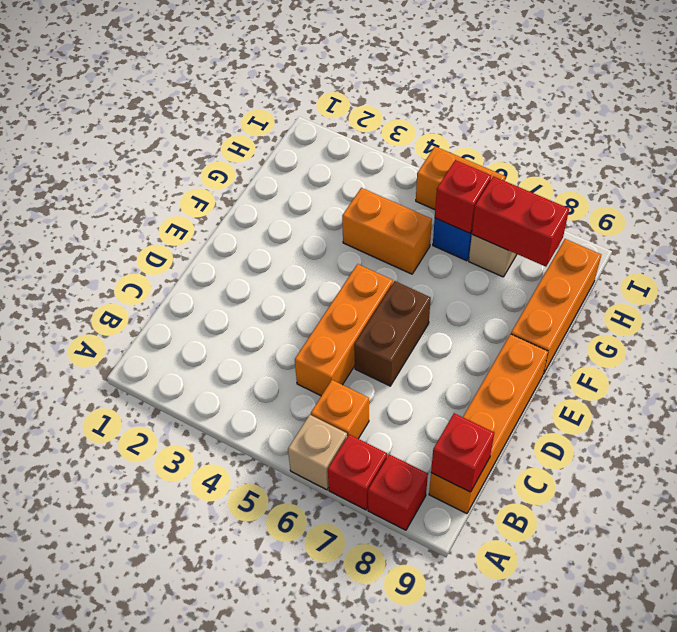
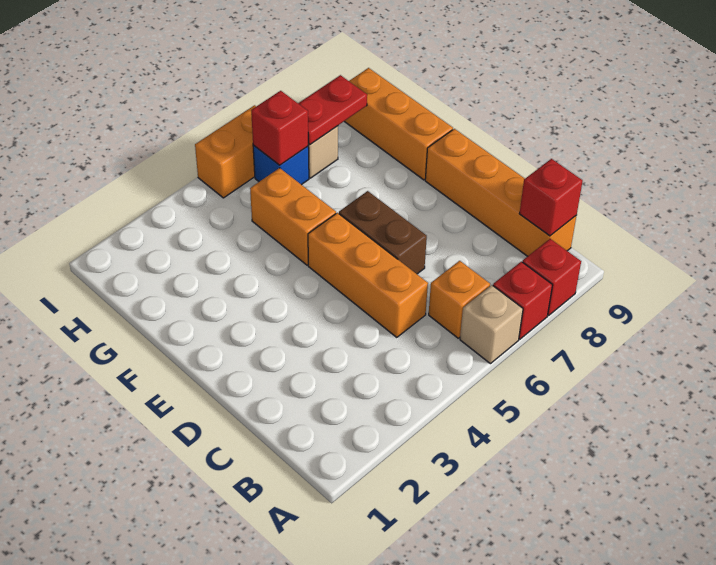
orange 1x2 brick [342,188,432,274] -> orange 1x2 brick turned to [250,168,336,265]
red 1x2 brick [472,176,569,267] -> red 1x2 plate [298,75,367,145]

